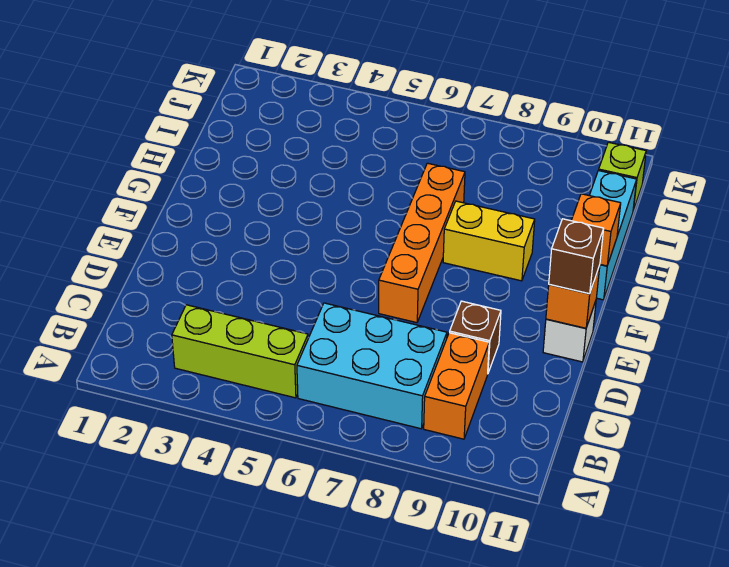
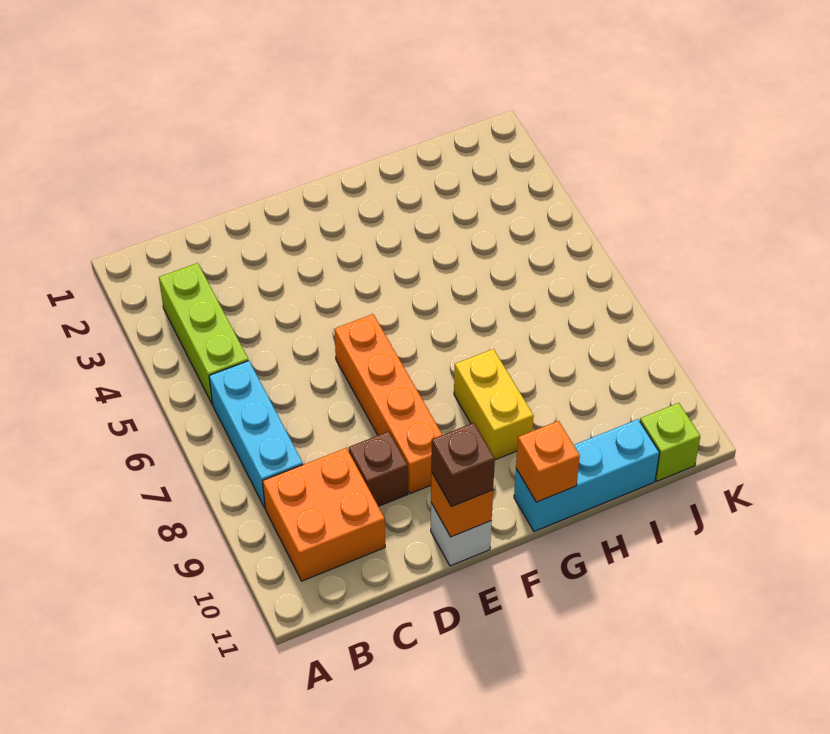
cyan 2x3 brick [297,303,447,429] -> cyan 1x3 brick [209,361,303,508]
orange 1x2 brick [424,333,489,439] -> orange 2x2 brick [263,448,385,581]
orange 1x4 brick [379,163,465,323] -> orange 1x4 brick turned to [334,314,442,494]

